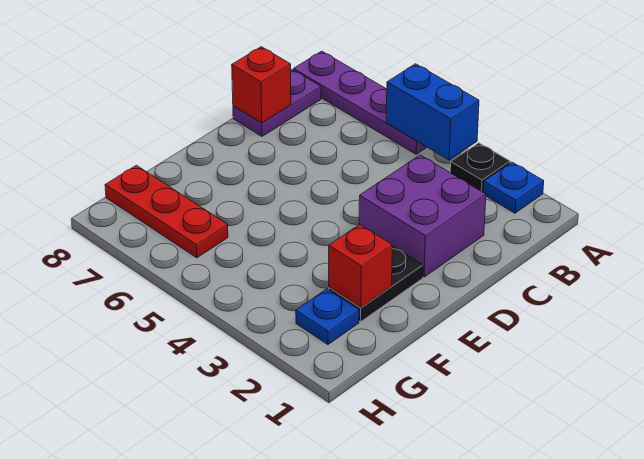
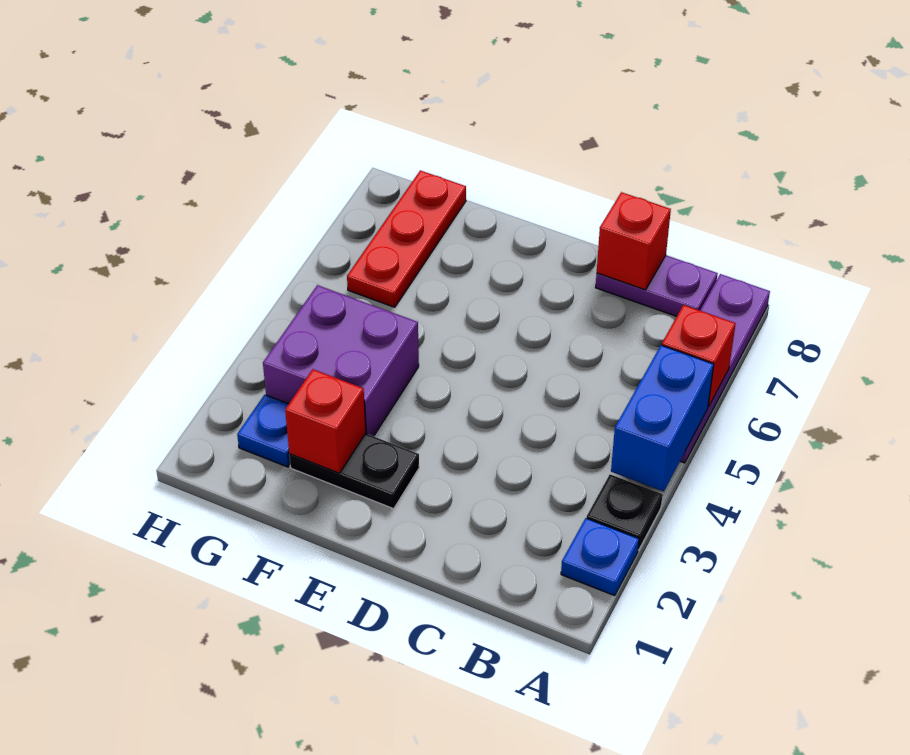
none -> red 1x1 brick [662,305,736,407]
purple 2x2 brick [359,155,486,277] -> purple 2x2 brick moved to [263,285,419,436]

